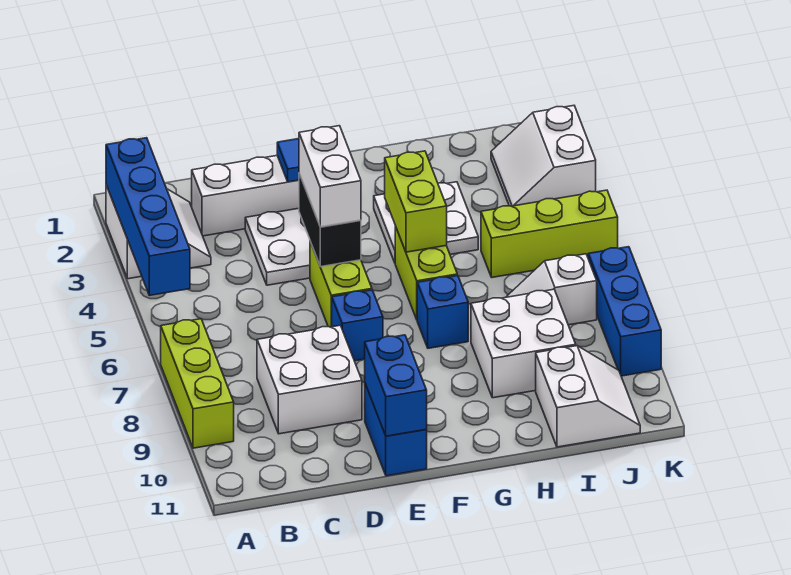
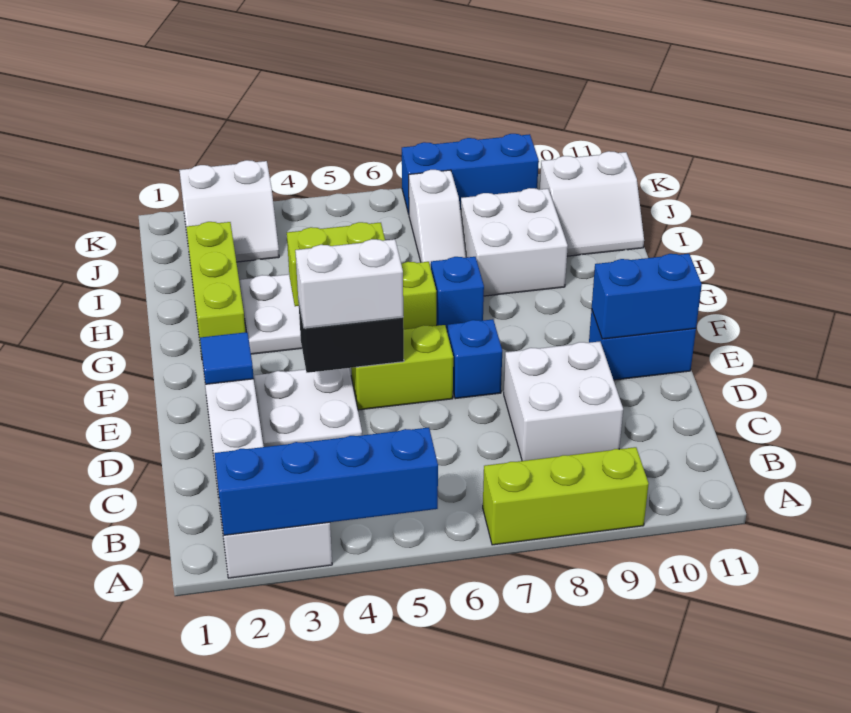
lime 1x3 brick [481,190,618,277] -> lime 1x3 brick moved to [186,222,245,357]
white 2x2 slope [536,346,640,447] -> white 2x2 slope turned to [540,151,644,256]

